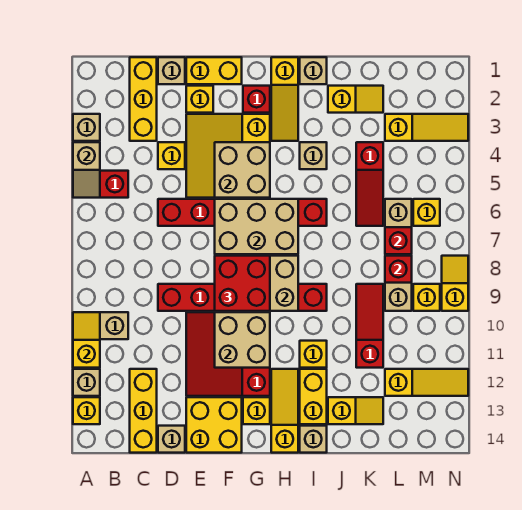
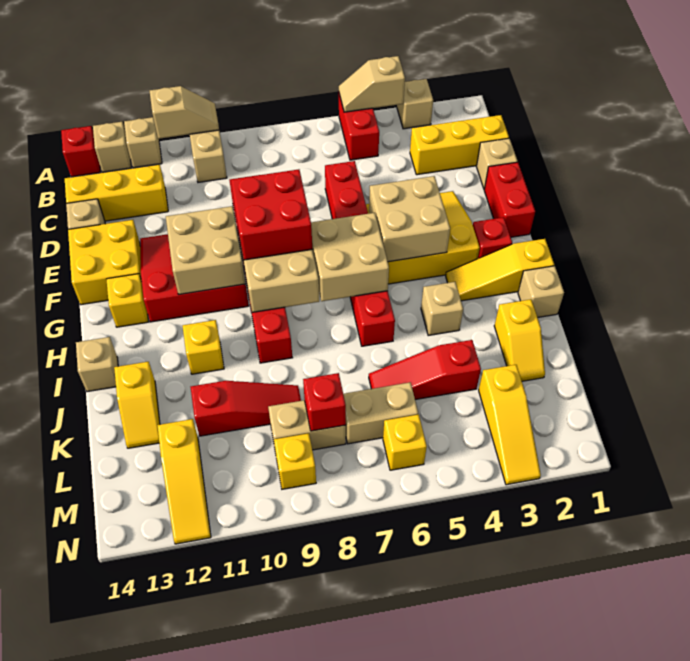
yellow 1x2 slope [73,312,100,368] -> tan 1x2 slope [150,86,219,139]
yellow 1x1 brick [73,397,100,424] -> tan 1x1 brick [93,122,131,172]
yellow 1x1 brick [158,142,185,169] -> none
yellow 1x2 brick [186,57,242,84] -> red 1x2 brick [484,162,535,237]
yellow 1x1 brick [186,86,213,113] -> none
tan 2x3 brick [215,199,298,254] -> tan 2x2 brick [311,213,389,301]
yellow 1x3 slope [271,369,298,453] -> none
yellow 1x2 brick [300,369,327,424] -> none
red 1x1 brick [385,227,412,254] -> red 1x1 brick moved to [61,126,100,177]
yellow 1x2 slope [442,256,468,311] -> none

